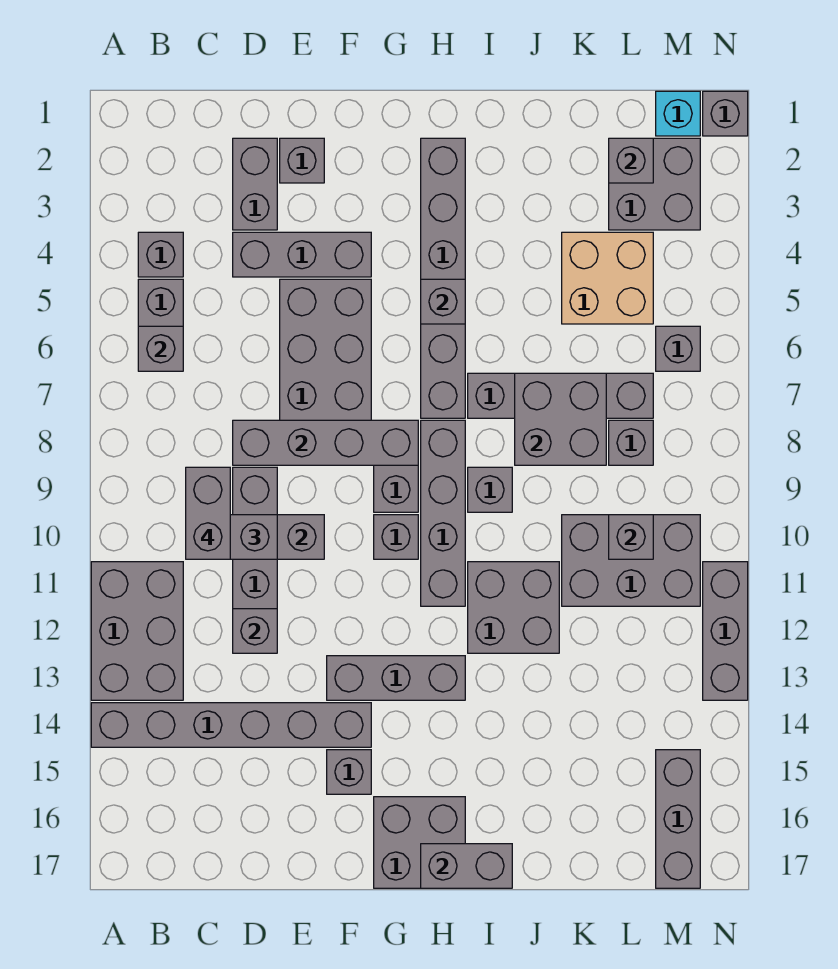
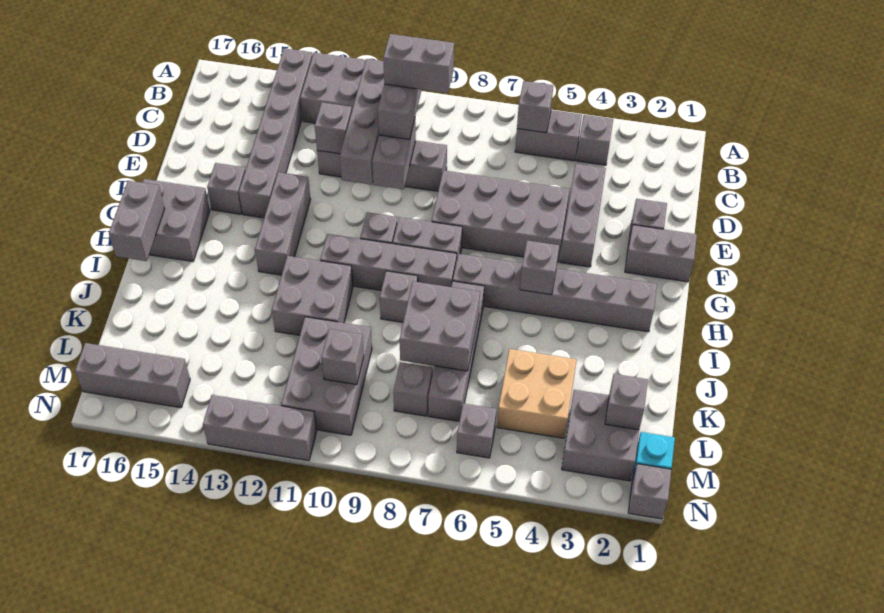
grey 1x2 brick [233,138,277,230] -> grey 1x2 brick moved to [625,225,697,282]
grey 1x4 brick [233,420,418,465] -> grey 1x4 brick moved to [340,59,384,185]

